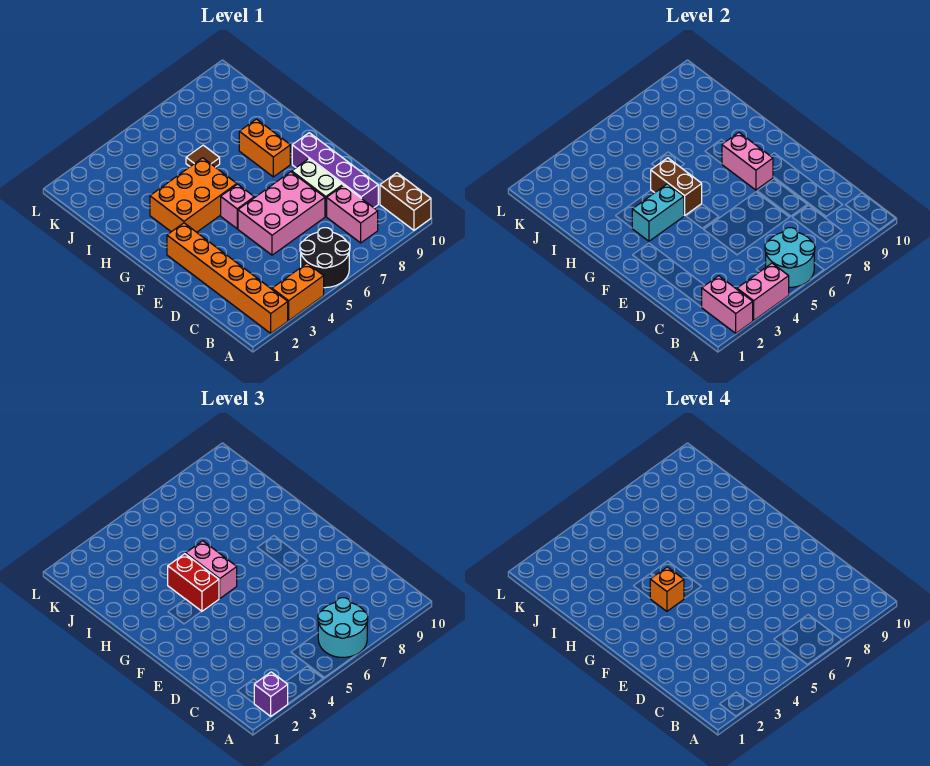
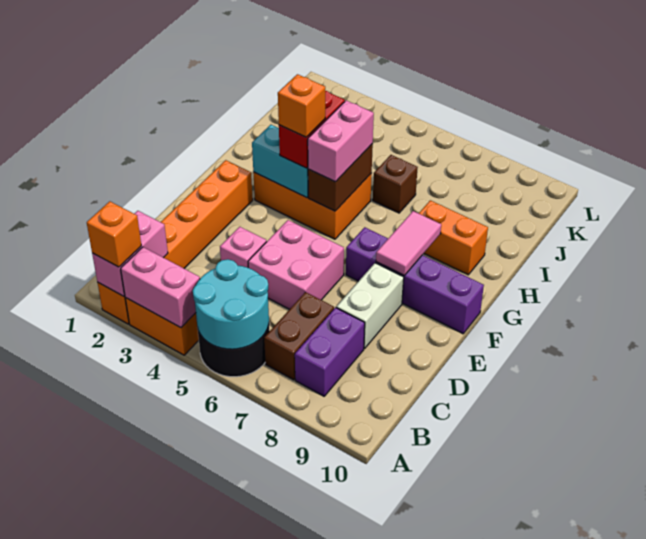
purple 1x1 brick [254,672,288,716] -> orange 1x1 brick [87,201,141,267]
cyan 2x2 round brick [318,598,368,657] -> none
brown 1x2 brick [380,173,431,230] -> brown 1x2 brick moved to [264,292,334,380]
pink 1x2 brick [327,185,378,243] -> purple 1x2 brick [295,308,365,396]
purple 1x4 brick [292,133,378,208] -> purple 1x4 brick turned to [346,227,484,334]
pink 2x3 brick [238,172,325,255] -> pink 2x2 brick [248,220,344,309]
pink 1x1 brick [221,184,254,229] -> pink 1x1 brick moved to [220,227,267,268]
pink 1x2 brick [722,133,773,190] -> pink 1x2 tile [376,211,441,276]
orange 1x2 brick [239,119,290,177] -> orange 1x2 brick turned to [419,200,488,275]
brown 1x1 tile [186,145,220,167] -> brown 1x1 brick [373,155,418,213]

